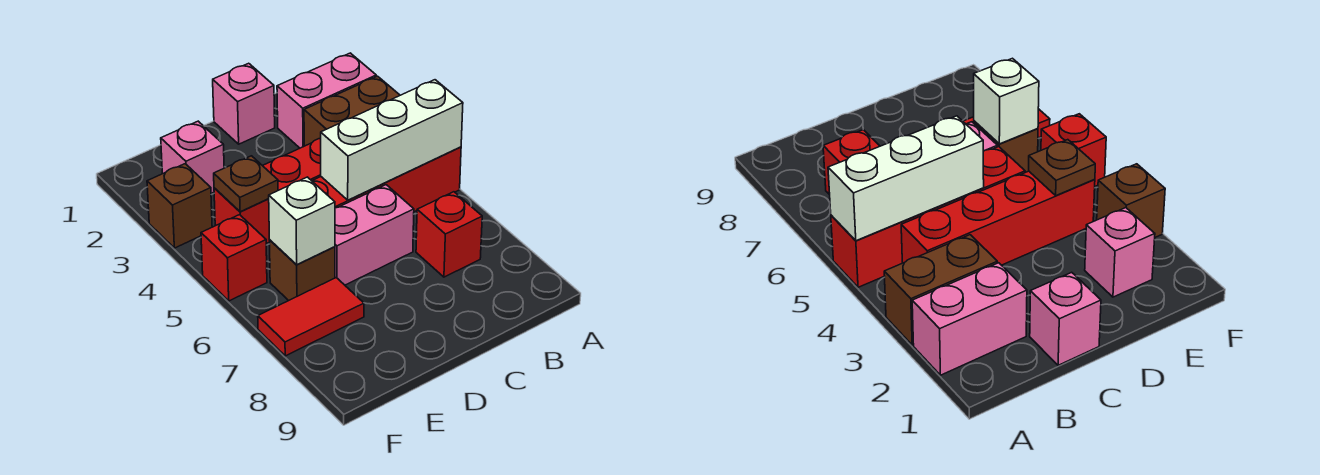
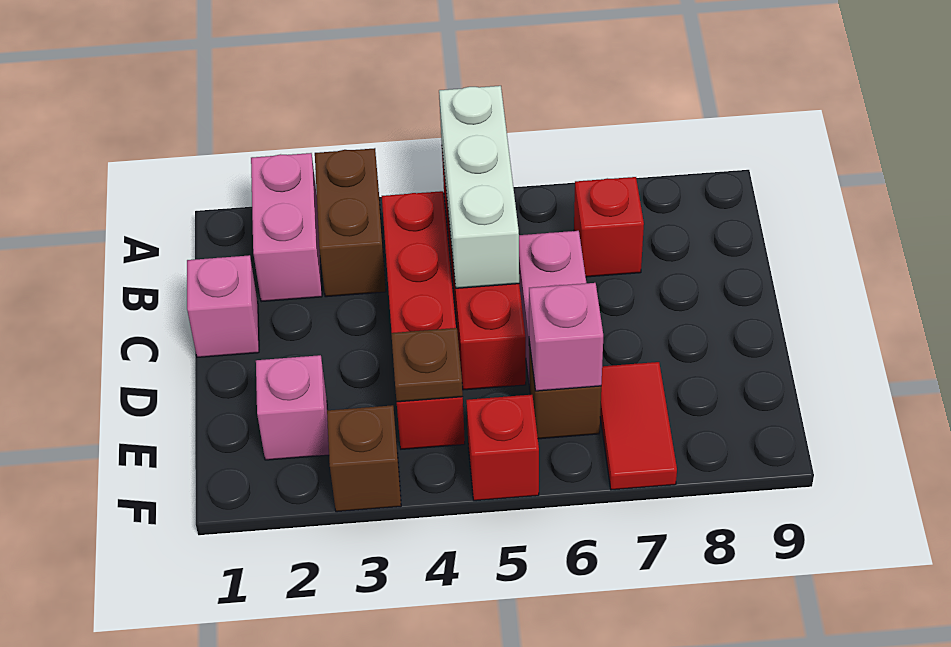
white 1x1 brick [269,177,335,264] -> pink 1x1 brick [529,283,603,391]

